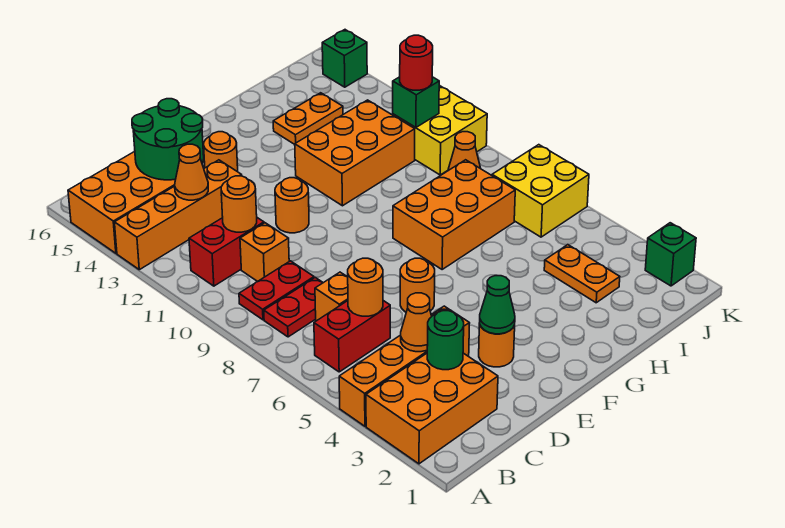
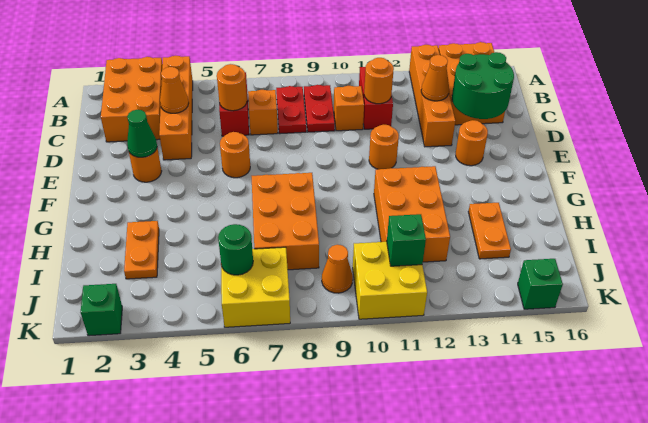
green 1x1 round brick [427,311,464,370] -> green 1x1 round brick moved to [218,224,253,275]
orange 1x2 plate [544,245,620,303] -> orange 1x2 plate turned to [124,221,159,279]
red 1x1 round brick [400,35,433,90] -> none

